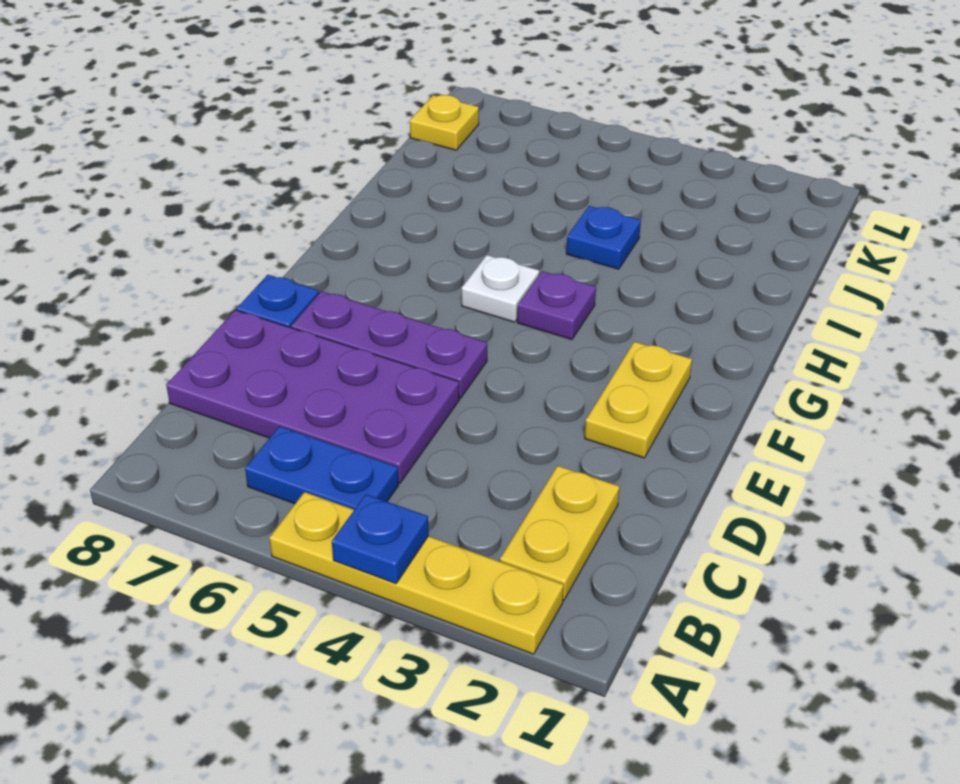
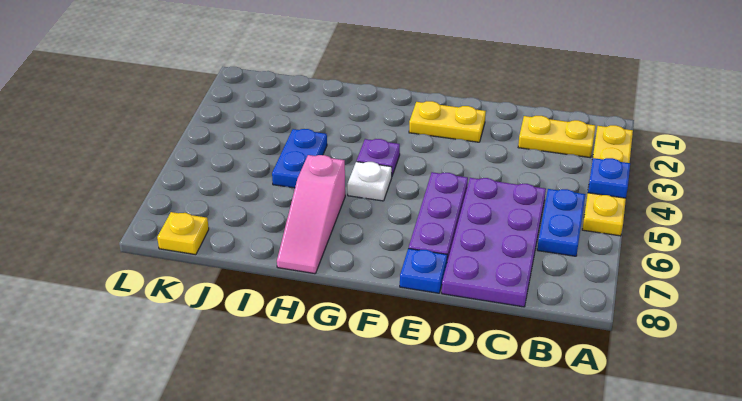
none -> pink 1x3 slope [277,155,345,274]
blue 1x1 plate [566,206,641,269] -> blue 1x2 plate [272,129,327,188]

